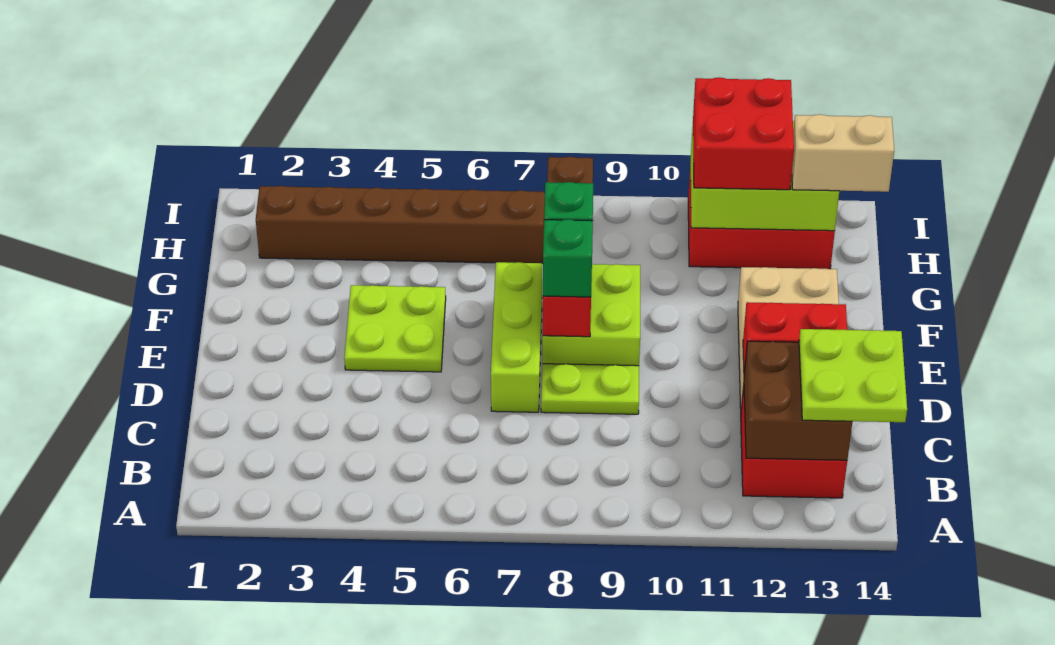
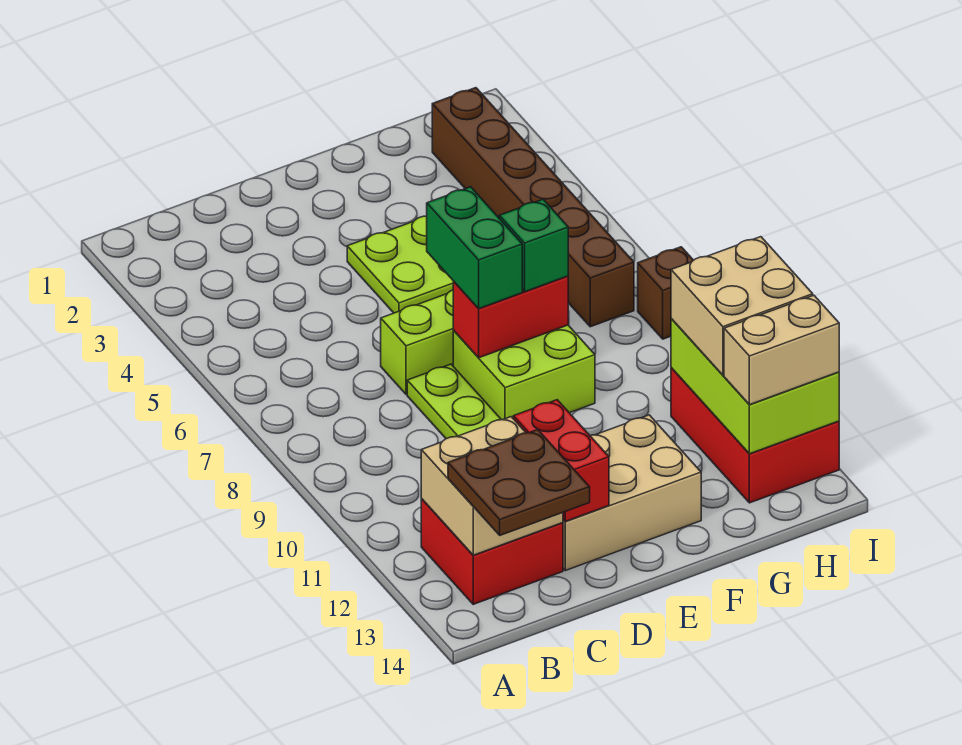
brown 2x2 brick [744,341,852,460] -> tan 2x2 brick [421,417,563,555]
lime 2x2 plate [799,329,907,422] -> brown 2x2 plate [448,429,590,535]
green 1x1 brick [543,219,593,297] -> green 1x2 brick [427,187,522,309]
red 2x2 brick [693,77,794,190] -> tan 2x2 brick [671,237,813,375]
tan 1x2 brick [792,114,894,192] -> tan 1x2 brick turned to [724,295,839,405]

